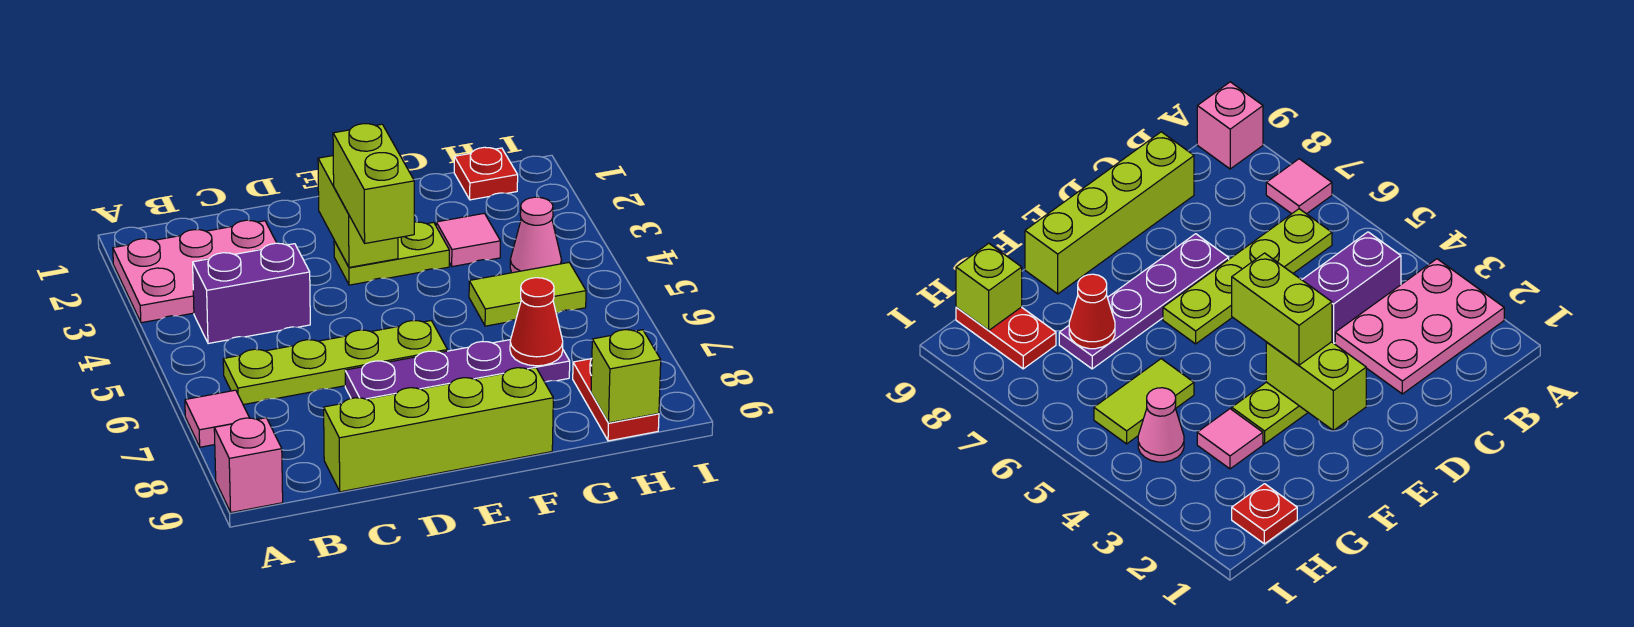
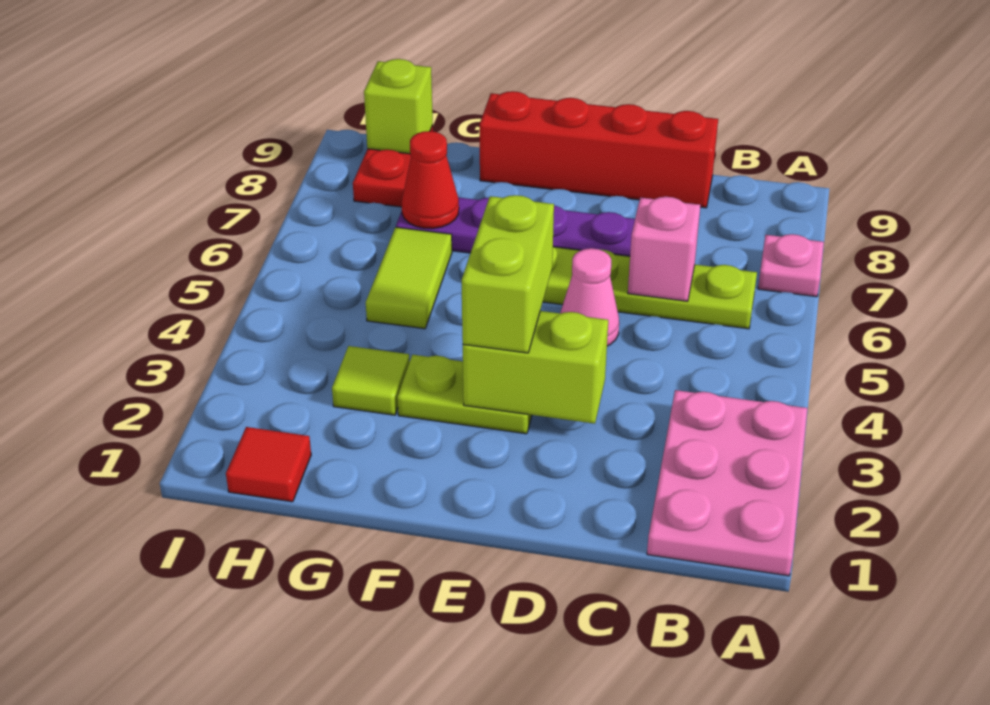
pink 2x3 plate [113,220,276,323] -> pink 2x3 plate turned to [647,390,807,576]
pink 1x1 tile [185,390,249,447] -> pink 1x1 plate [758,234,824,297]
pink 1x1 brick [214,418,283,512] -> pink 1x1 brick moved to [628,197,700,301]
purple 1x2 brick [193,243,310,344] -> none
lime 1x4 brick [324,368,553,492] -> red 1x4 brick [480,91,718,208]
lime 1x2 brick [318,156,398,267] -> lime 1x2 brick turned to [463,311,608,424]
pink 1x1 tile [436,213,500,267] -> lime 1x1 tile [332,346,410,415]
lime 1x2 tile [469,263,586,326] -> lime 1x2 tile turned to [366,227,452,329]
red 1x1 plate [454,147,518,200] -> red 1x1 tile [226,427,311,502]
pink 1x1 cone [510,197,562,273] -> pink 1x1 cone moved to [560,248,619,346]

